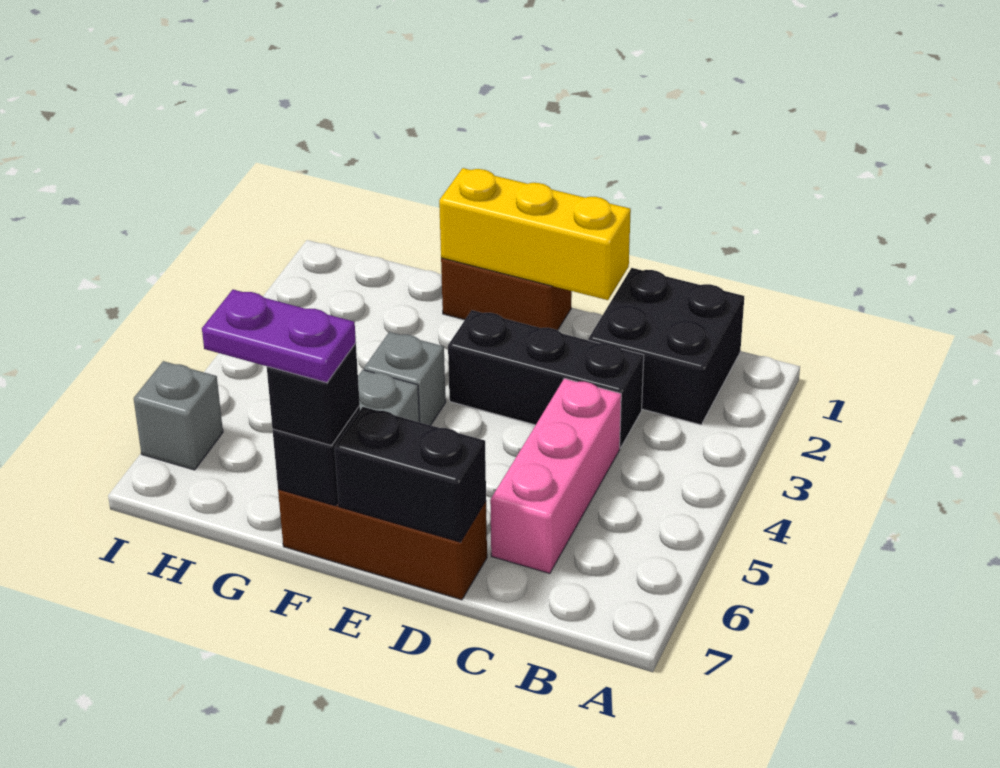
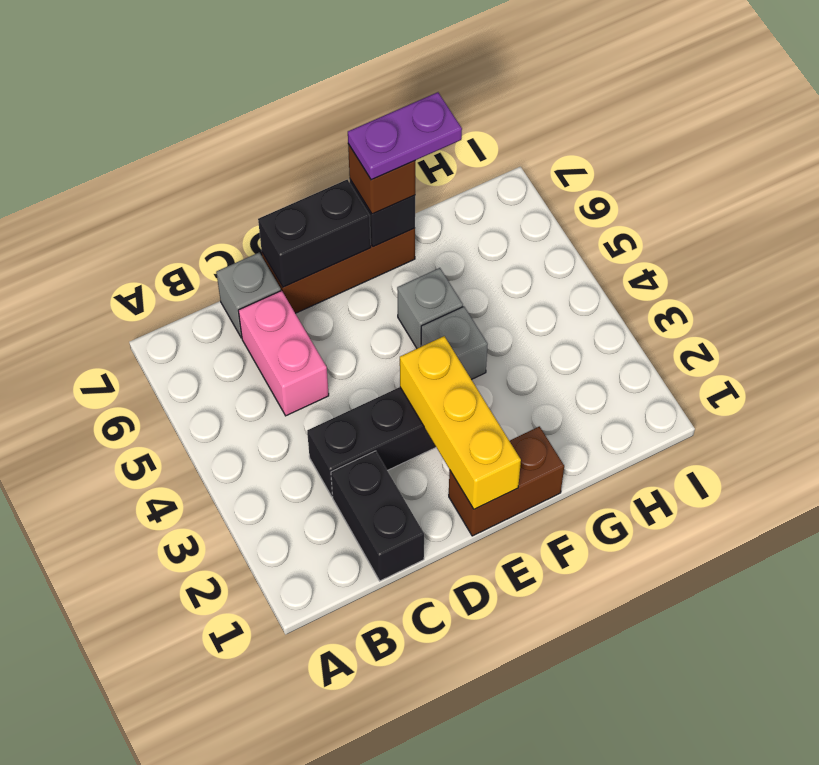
black 2x2 brick [588,268,744,425] -> black 1x2 brick [331,451,424,581]
pink 1x3 brick [490,378,621,573] -> pink 1x2 brick [238,291,329,416]
yellow 1x3 brick [439,168,631,300] -> yellow 1x3 brick turned to [400,336,521,509]
black 1x1 brick [267,343,360,445] -> brown 1x1 brick [348,144,415,214]
grey 1x1 brick [134,361,223,470] -> grey 1x1 brick moved to [216,253,281,338]

